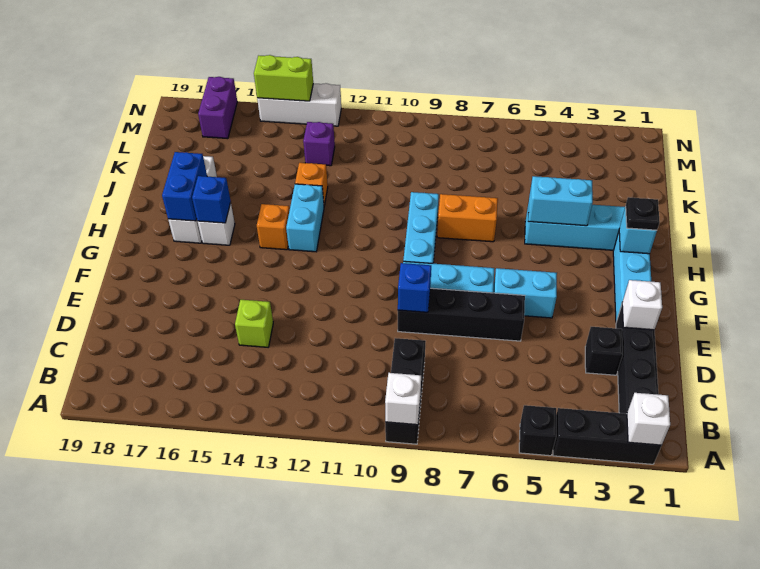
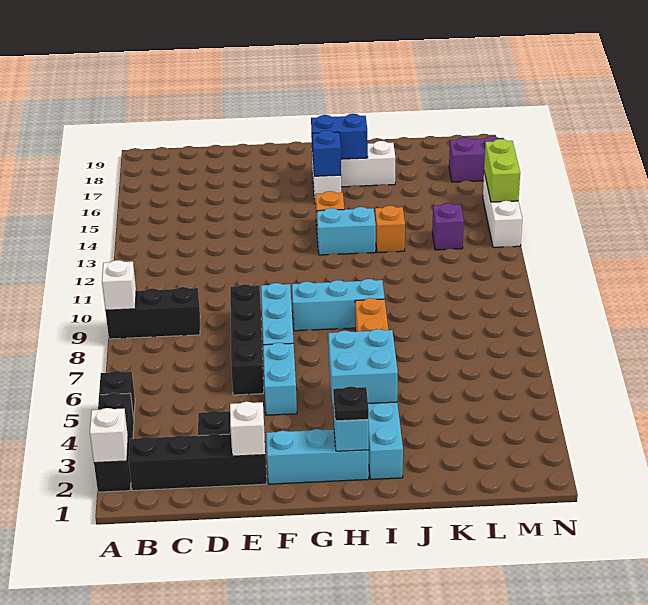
lime 1x1 brick [235,300,273,347] -> none
blue 1x1 brick [398,263,431,312] -> none
cyan 1x2 brick [528,176,593,226] -> cyan 2x2 brick [328,329,398,405]

